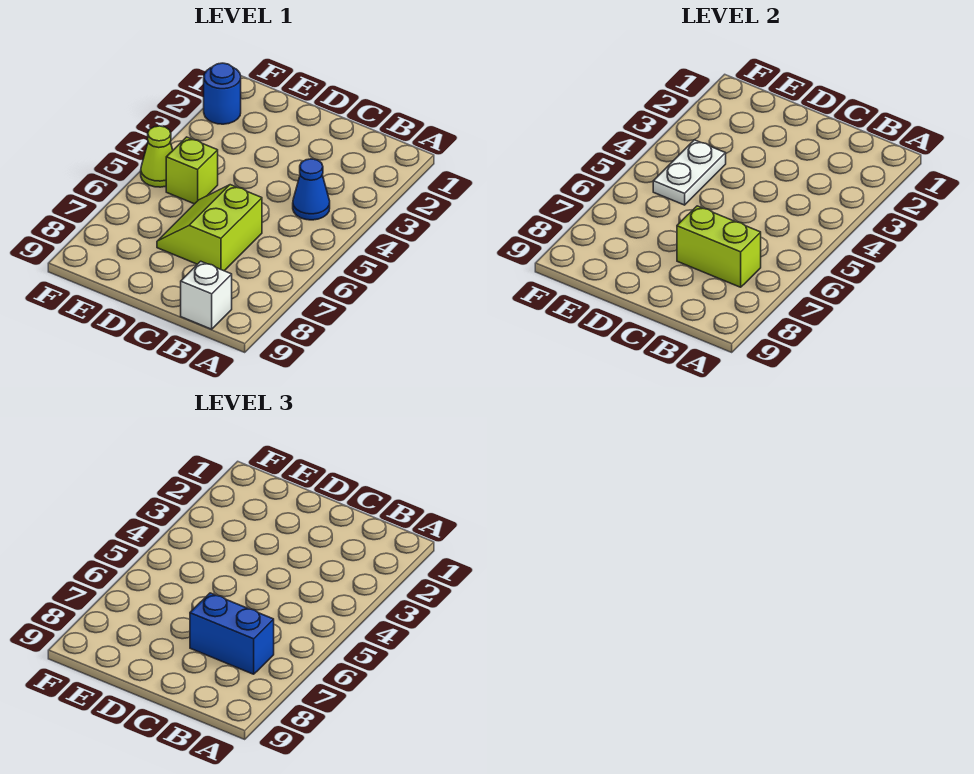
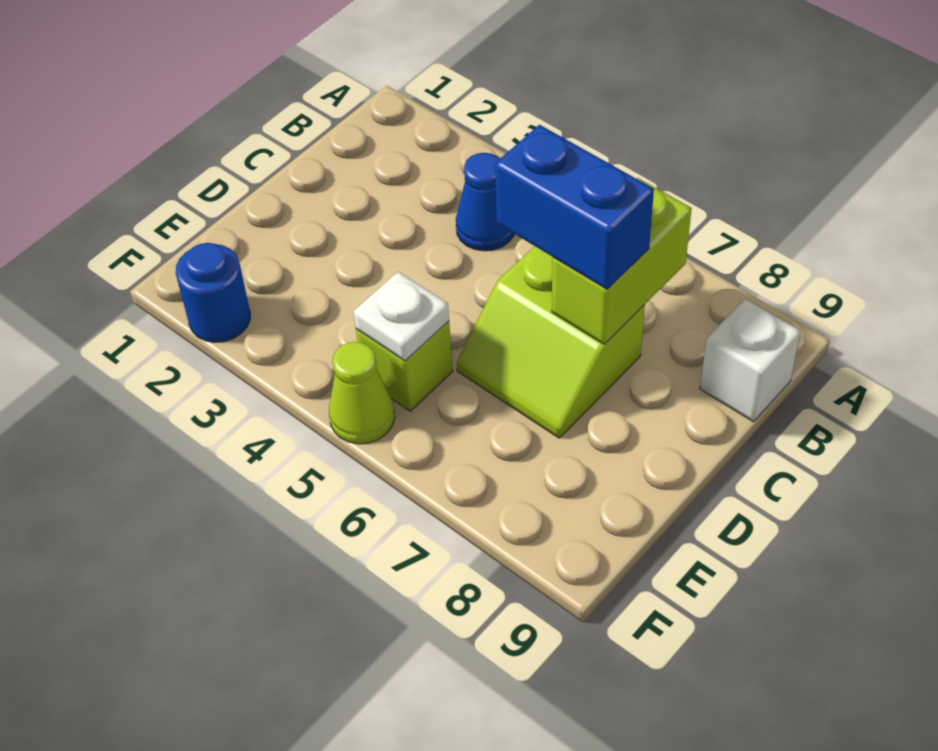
blue 1x2 brick [190,593,274,674] -> blue 1x2 brick turned to [495,125,654,289]
white 1x2 plate [653,140,726,205] -> white 1x1 plate [353,272,449,361]

